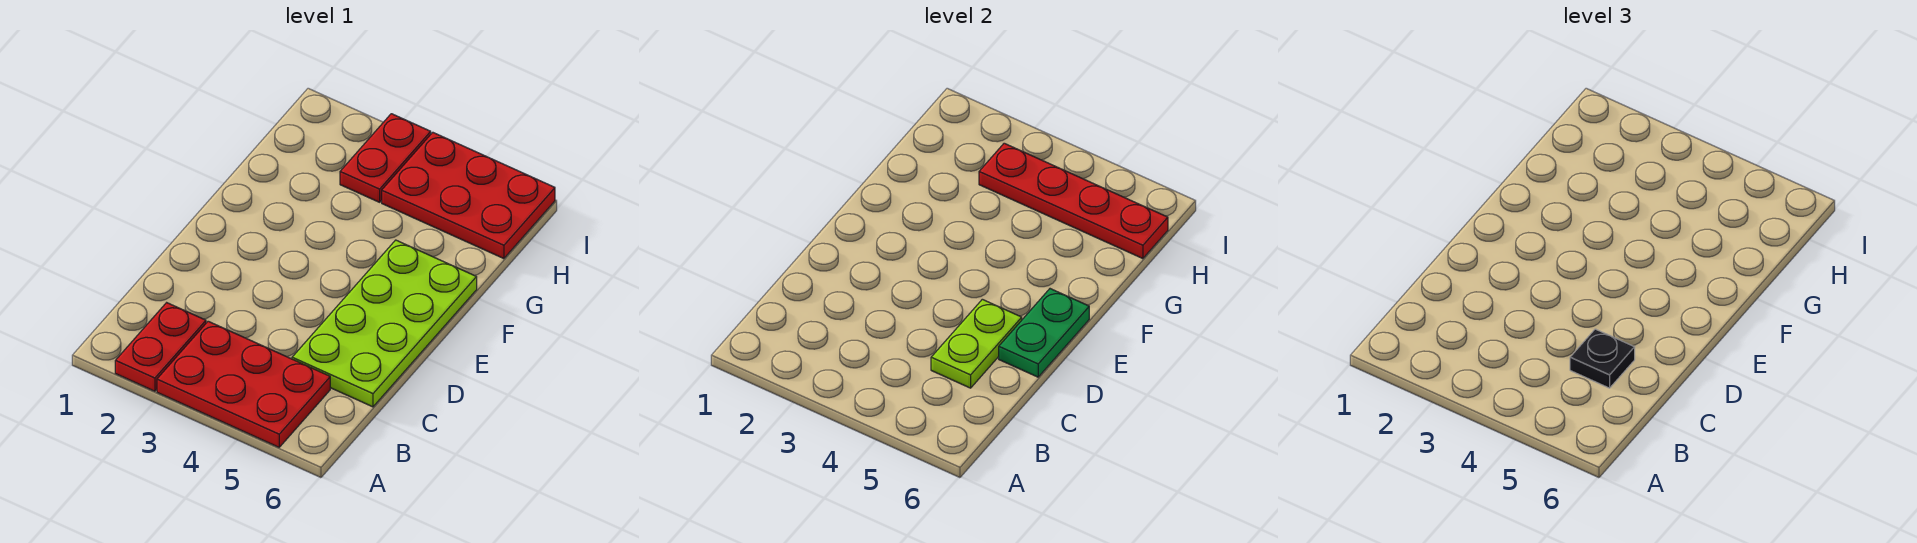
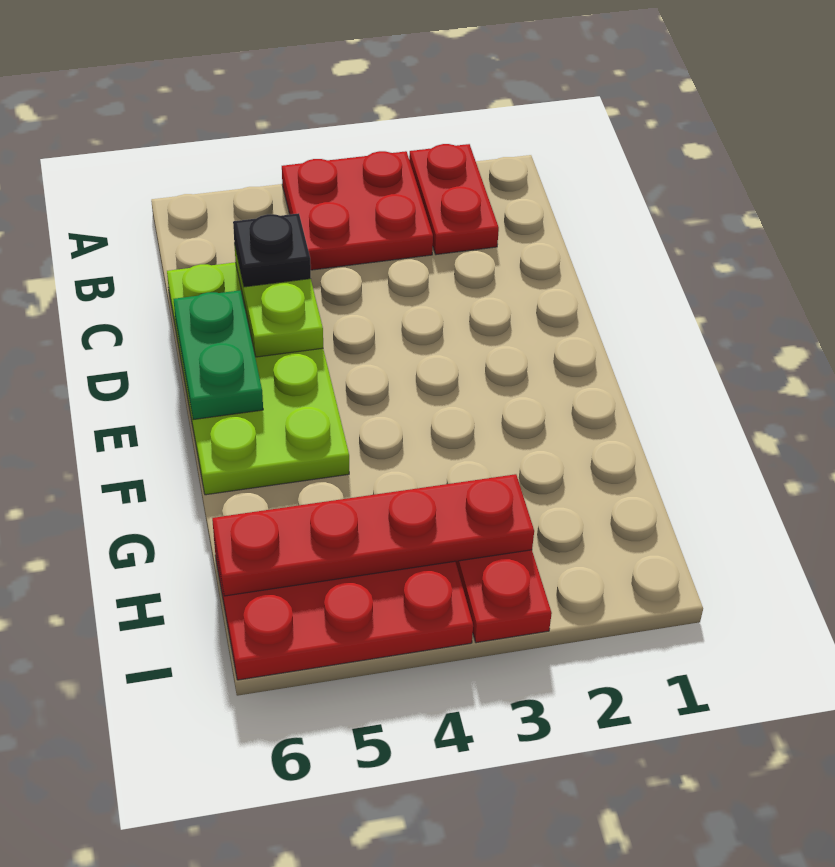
red 2x3 plate [157,321,330,447] -> red 2x2 plate [282,151,433,270]

